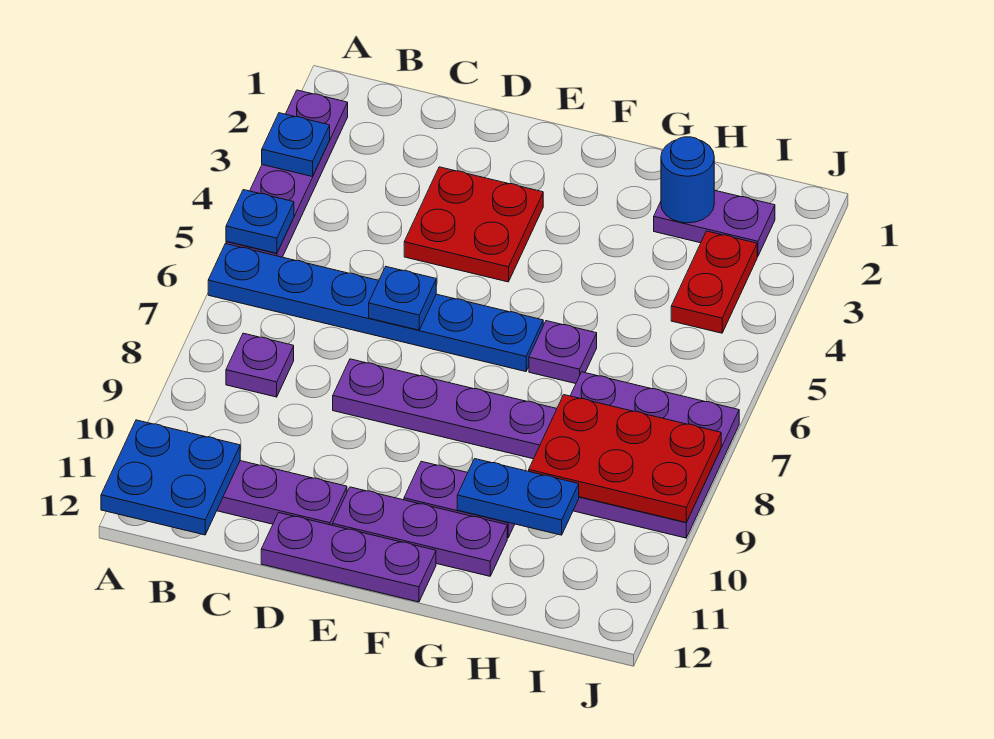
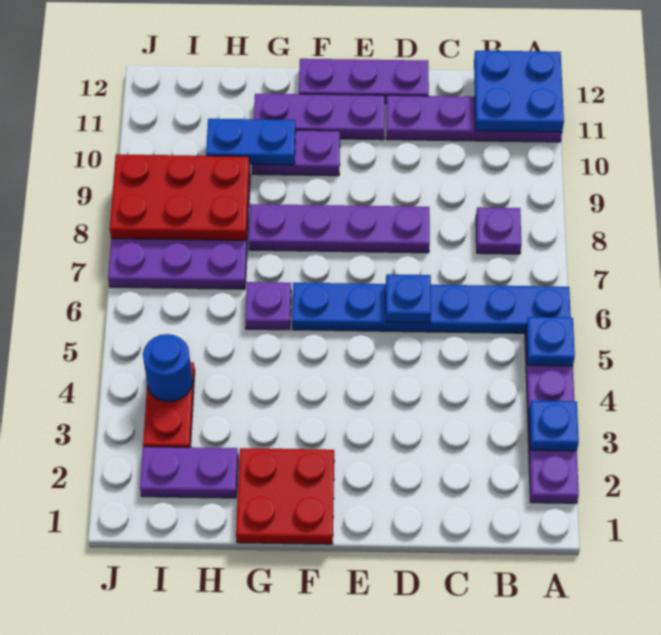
red 2x2 plate [404,167,543,282] -> red 2x2 plate moved to [236,448,334,544]
blue 1x1 round brick [661,137,714,223] -> blue 1x1 round brick moved to [143,334,193,402]

